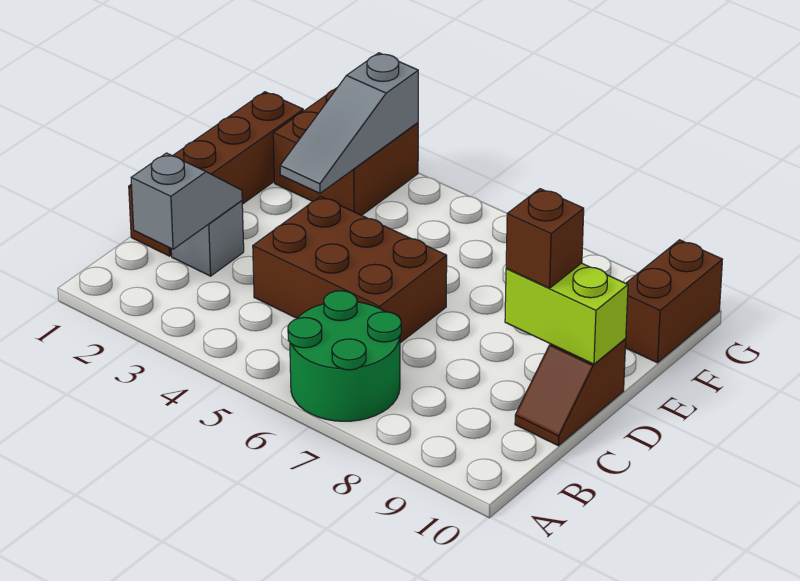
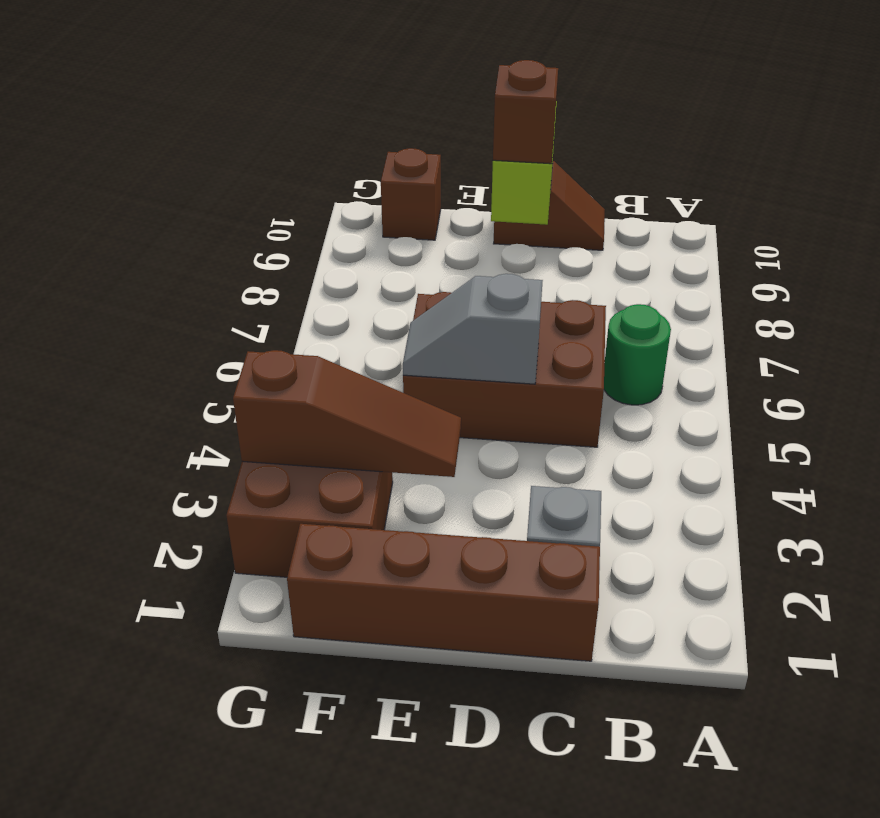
green 2x2 round brick [288,291,401,421] -> green 1x1 round brick [604,304,671,405]
grey 1x2 slope [131,153,242,249] -> grey 1x2 slope moved to [403,274,543,384]
brown 2x3 brick [253,196,447,343] -> brown 2x3 brick turned to [403,292,606,447]
grey 1x3 slope [280,53,418,193] -> brown 1x3 slope [233,350,461,477]
brown 1x2 brick [625,240,722,363] -> brown 1x1 brick [381,148,441,240]

